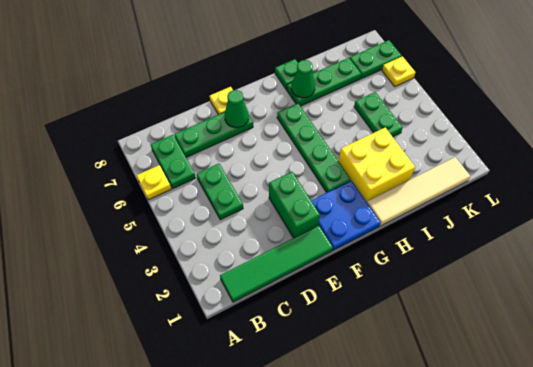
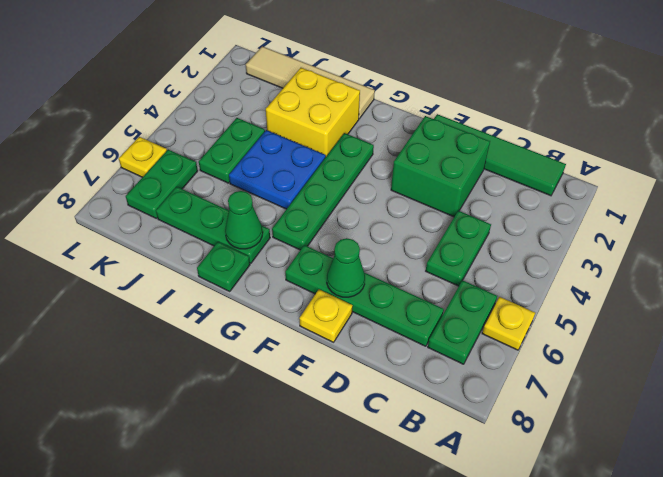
green 1x3 plate [174,112,253,157] -> green 1x4 plate [285,245,444,346]
green 1x2 brick [269,172,320,238] -> green 2x2 brick [391,116,490,217]
blue 2x2 plate [311,181,380,250] -> blue 2x2 plate moved to [229,130,326,209]
green 1x2 plate [350,40,402,79] -> green 1x2 plate turned to [126,150,198,218]

